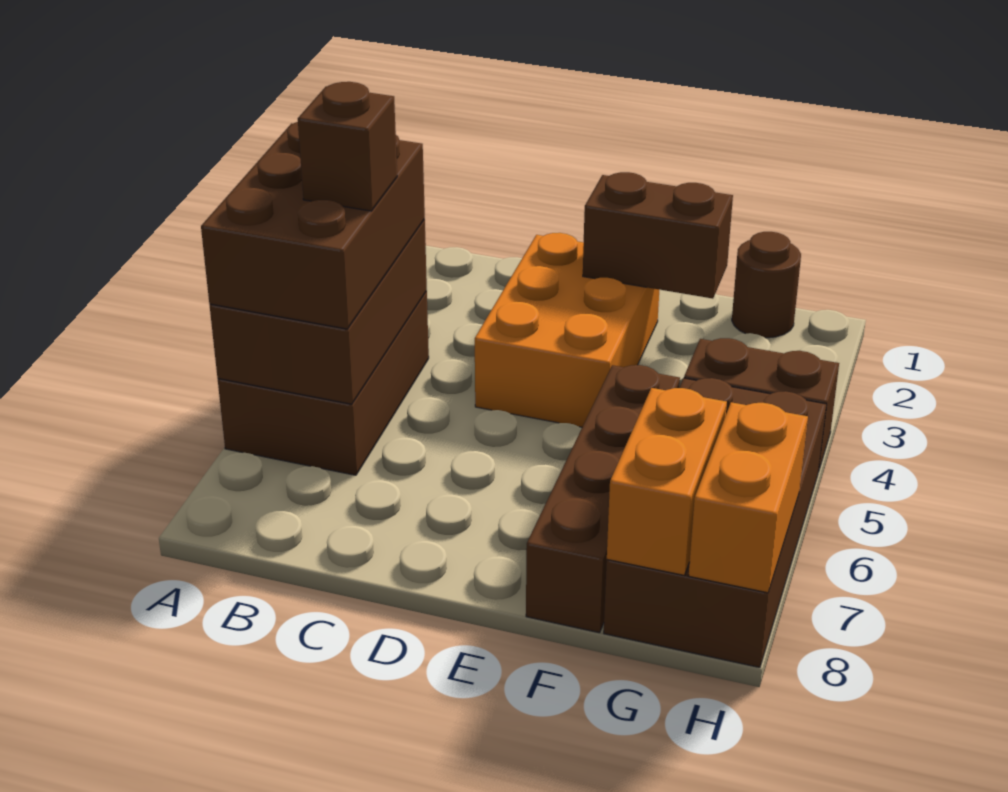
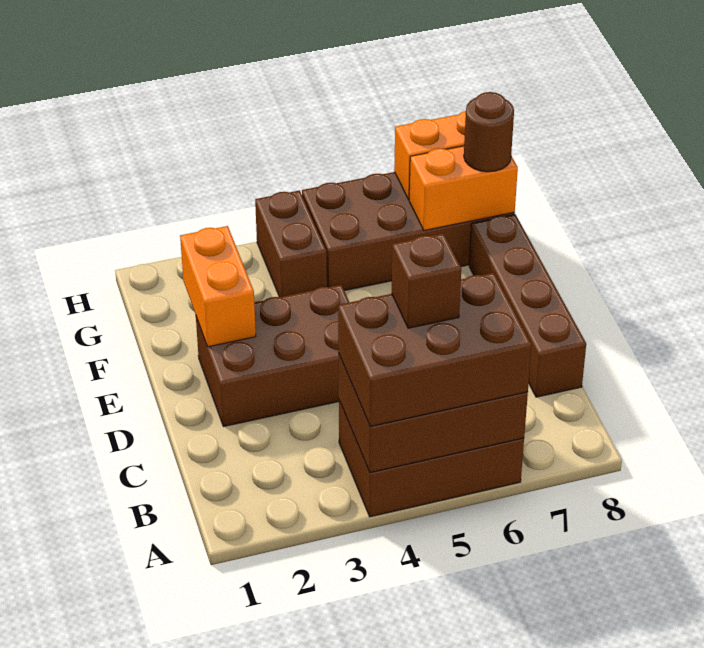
orange 2x3 brick [475,233,659,427] -> brown 2x3 brick [196,285,349,427]
brown 1x2 brick [583,172,733,299] -> orange 1x2 brick [180,226,256,347]
brown 1x4 brick [526,365,680,633] -> brown 1x4 brick turned to [469,214,586,397]
brown 1x1 round brick [732,232,801,338] -> brown 1x1 round brick moved to [464,92,514,172]

